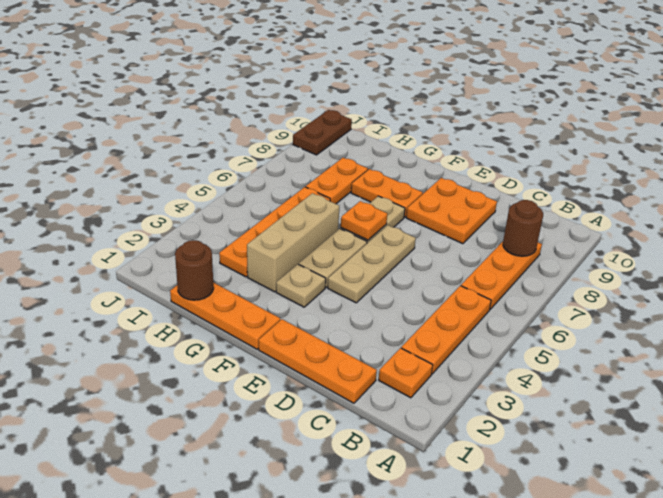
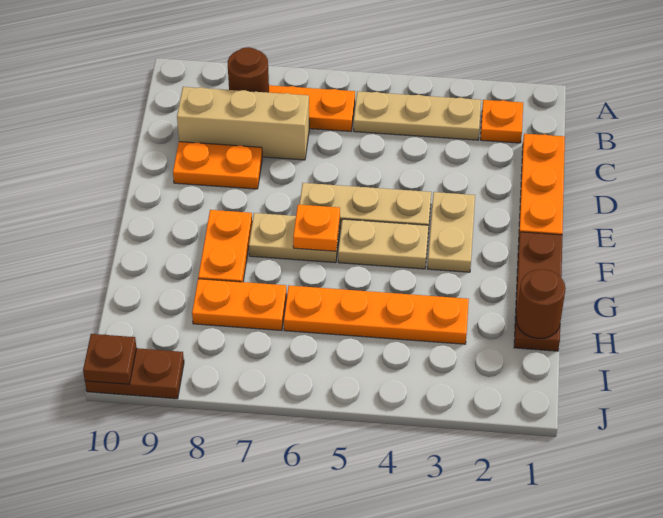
orange 1x3 plate [401,286,491,374] -> tan 1x3 plate [354,91,481,140]
orange 2x2 plate [406,178,497,244] -> orange 1x2 plate [173,142,262,189]
orange 1x3 plate [170,282,280,349] -> brown 1x3 plate [514,232,562,351]
tan 1x1 plate [276,264,326,307] -> tan 1x2 plate [428,192,475,272]
tan 1x3 brick [247,193,339,292] -> tan 1x3 brick moved to [177,87,309,160]
none -> brown 1x1 plate [83,334,137,384]

